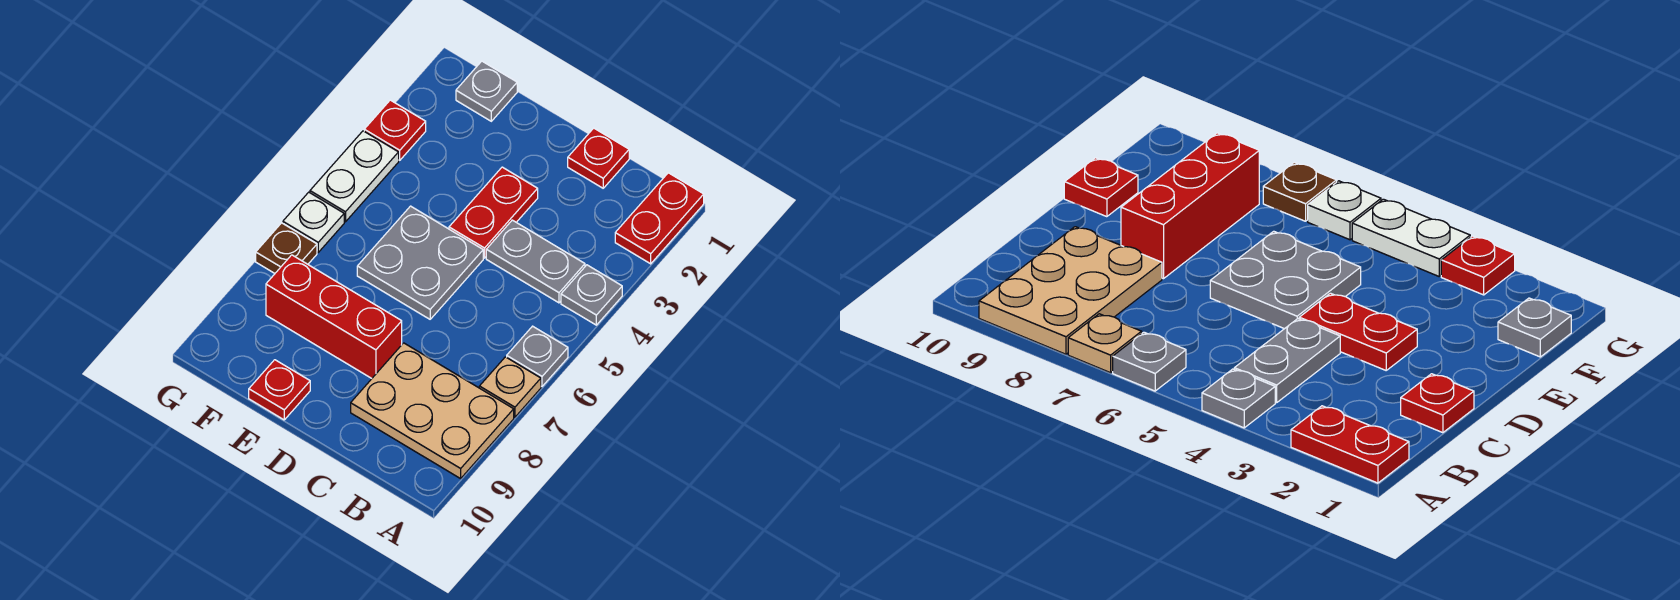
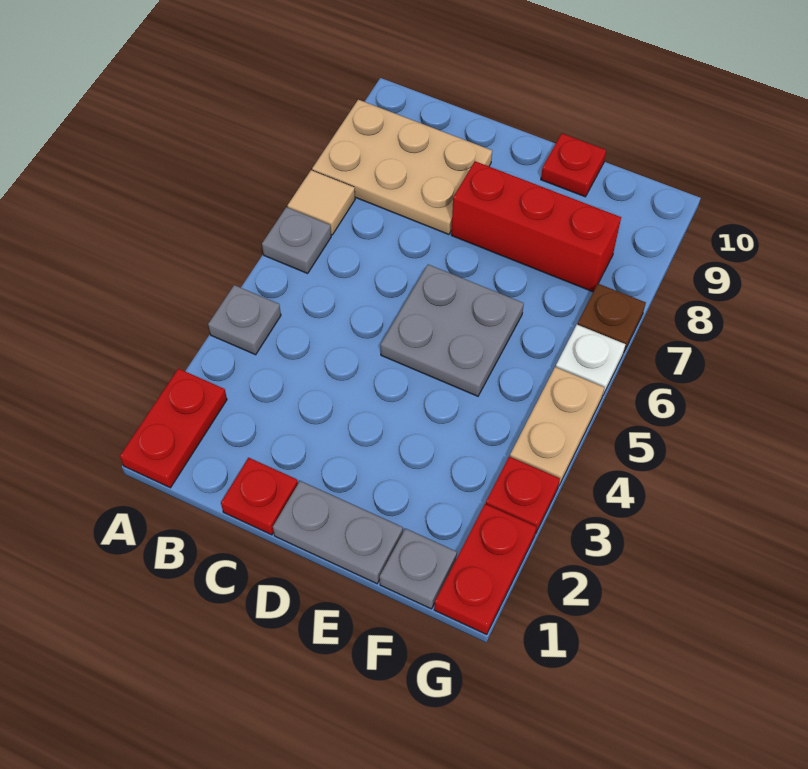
tan 1x1 plate [479,357,541,417] -> tan 1x1 tile [288,170,355,235]
grey 1x2 plate [486,220,585,303] -> grey 1x2 plate moved to [273,481,403,584]
red 1x2 plate [449,167,538,258] -> red 1x2 plate moved to [434,504,536,634]
white 1x2 plate [310,131,399,222] -> tan 1x2 plate [510,367,604,485]

